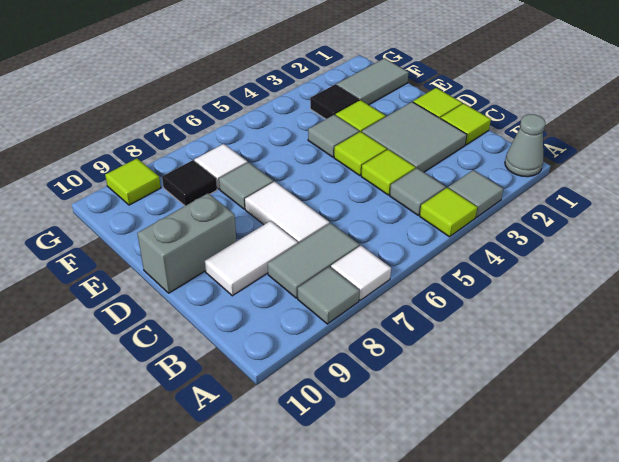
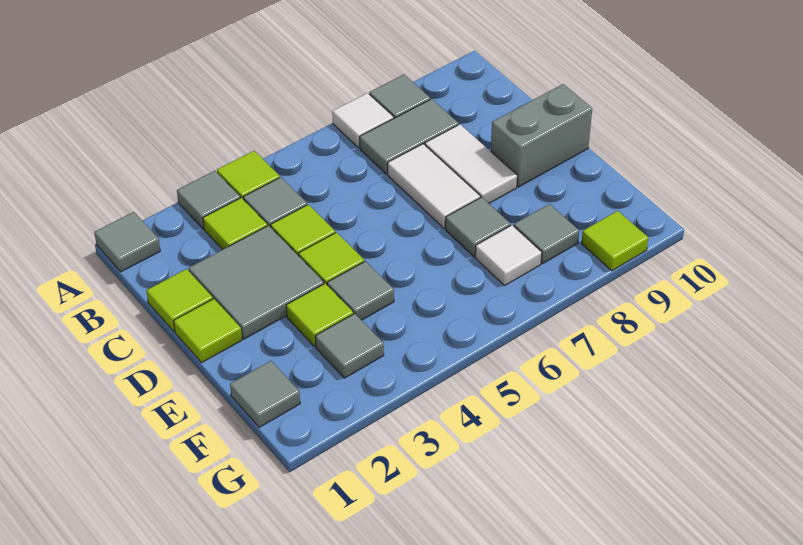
grey 1x1 cone [505,114,546,177] -> grey 1x1 tile [94,212,160,272]
none -> lime 1x1 tile [203,198,267,250]
white 1x2 tile [205,221,298,296] -> white 1x2 tile turned to [425,124,517,203]
grey 1x2 tile [336,58,409,105] -> grey 1x1 tile [230,361,300,428]
black 1x1 tile [310,84,359,119] -> grey 1x1 tile [315,314,384,378]
black 1x1 tile [162,160,217,206] -> grey 1x1 tile [514,204,579,263]

